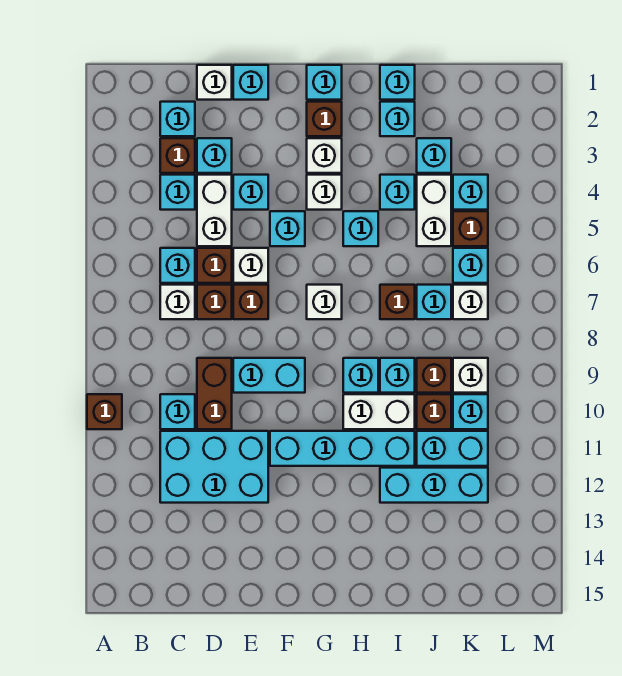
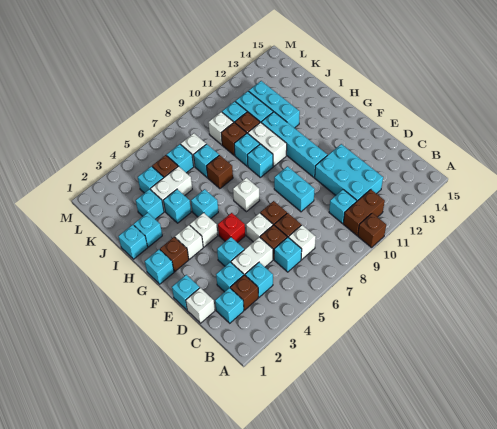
brown 1x2 brick [197,358,232,429] -> brown 1x2 brick moved to [343,190,385,235]
cyan 1x1 brick [270,211,305,246] -> red 1x1 brick [218,213,245,243]

